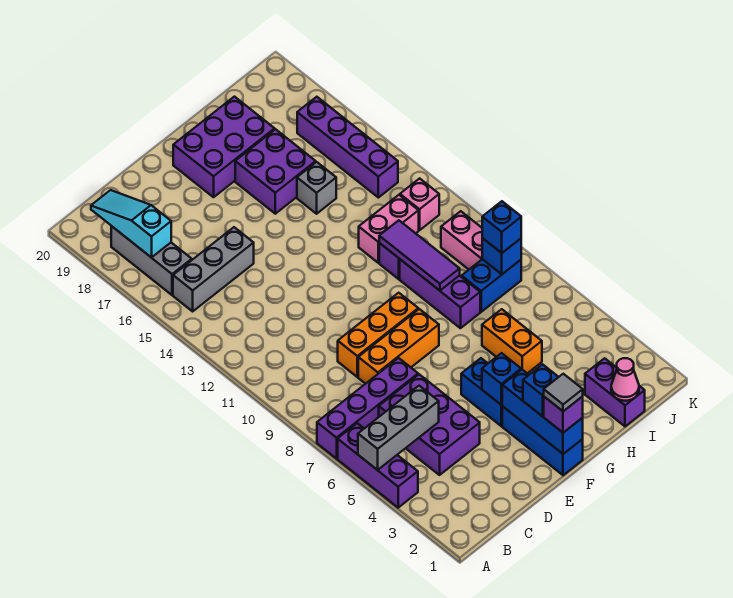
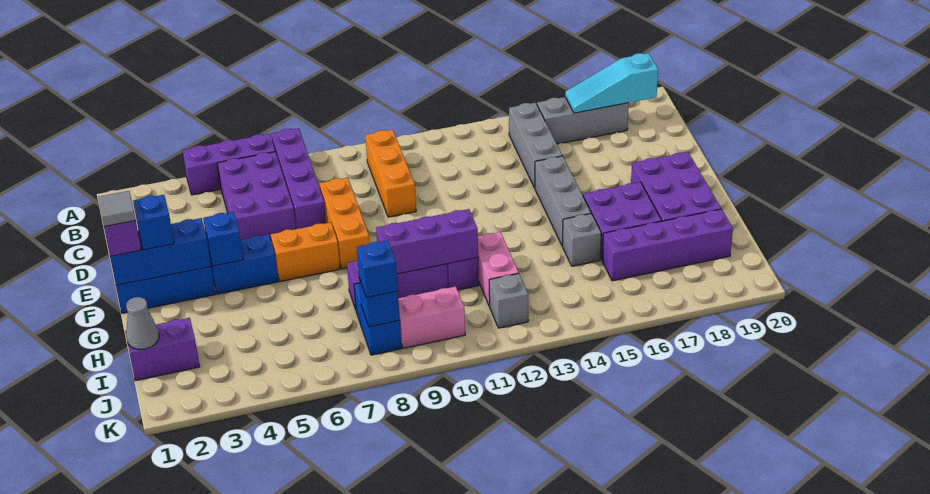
grey 1x3 brick [358,386,439,470] -> grey 1x3 brick moved to [535,156,591,246]
cyan 1x3 slope [91,190,171,257] -> cyan 1x3 slope turned to [565,53,658,113]
purple 2x3 brick [379,374,480,475] -> purple 2x3 brick turned to [217,152,296,240]
orange 1x3 brick [338,293,418,377] -> orange 1x3 brick moved to [365,130,416,217]
orange 1x2 brick [482,309,542,373] -> orange 1x2 brick moved to [271,222,340,281]
purple 1x3 tile [379,220,460,291] -> purple 1x3 brick [376,209,478,274]
pink 1x1 cone [611,358,639,401] -> grey 1x1 cone [126,297,159,349]
pink 1x1 brick [400,178,439,230] -> grey 1x1 brick [489,273,528,328]
purple 1x4 brick [297,97,398,198] -> purple 1x4 brick moved to [602,209,733,281]

